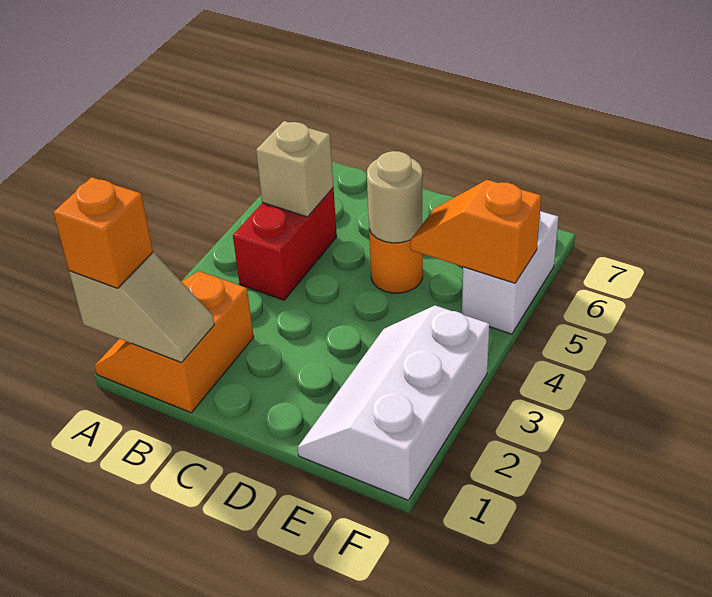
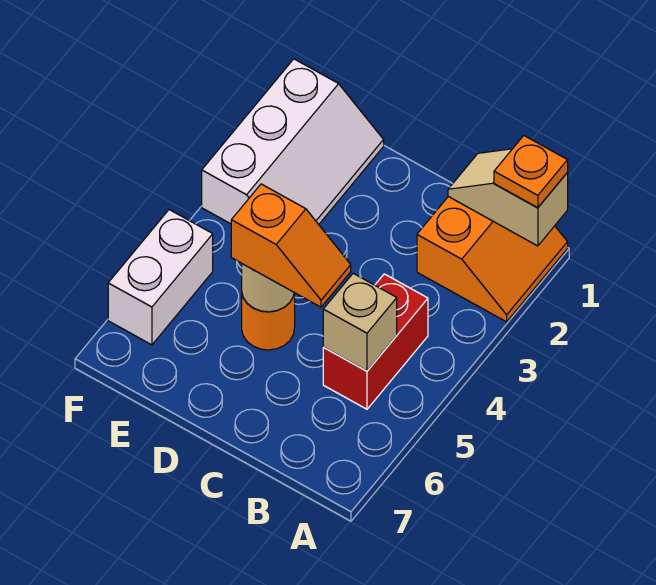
orange 1x1 brick [53,177,153,288] -> orange 1x1 plate [494,136,568,208]
orange 1x2 slope [410,180,541,283] -> orange 1x2 slope moved to [231,184,351,307]

